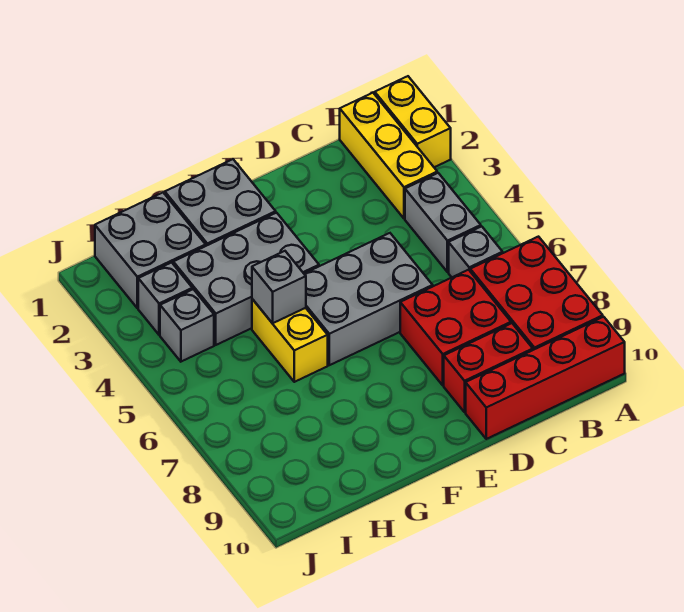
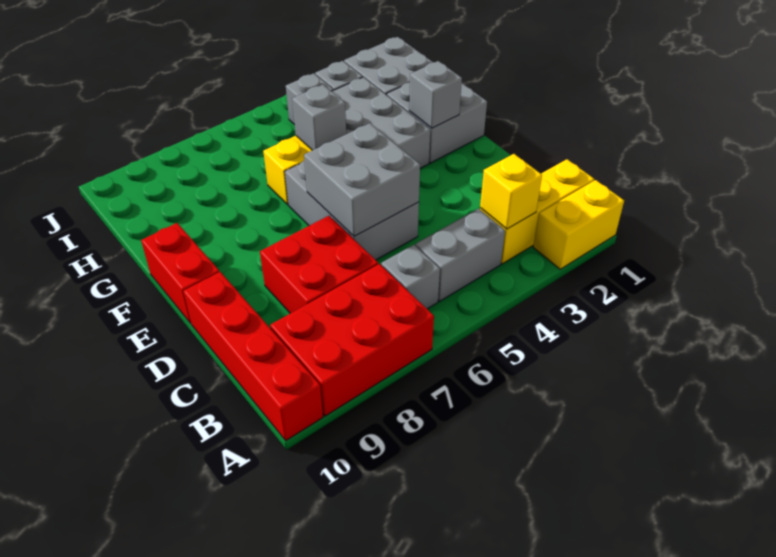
none -> yellow 1x1 brick [480,154,542,229]
red 1x2 brick [444,323,533,412] -> red 1x2 brick moved to [141,223,219,323]
none -> grey 2x2 brick [304,123,420,237]
none -> grey 1x1 brick [409,61,462,128]

